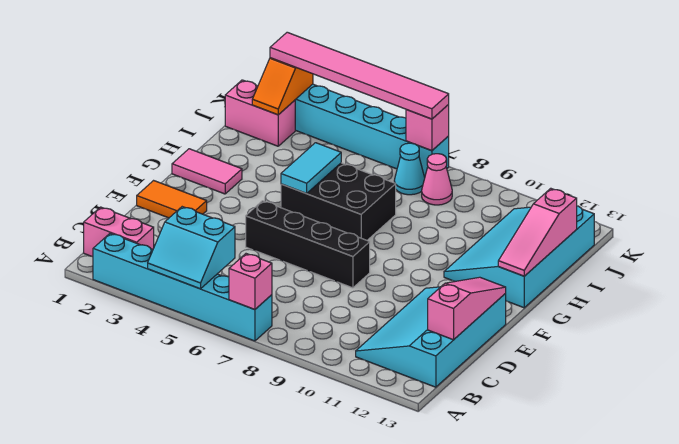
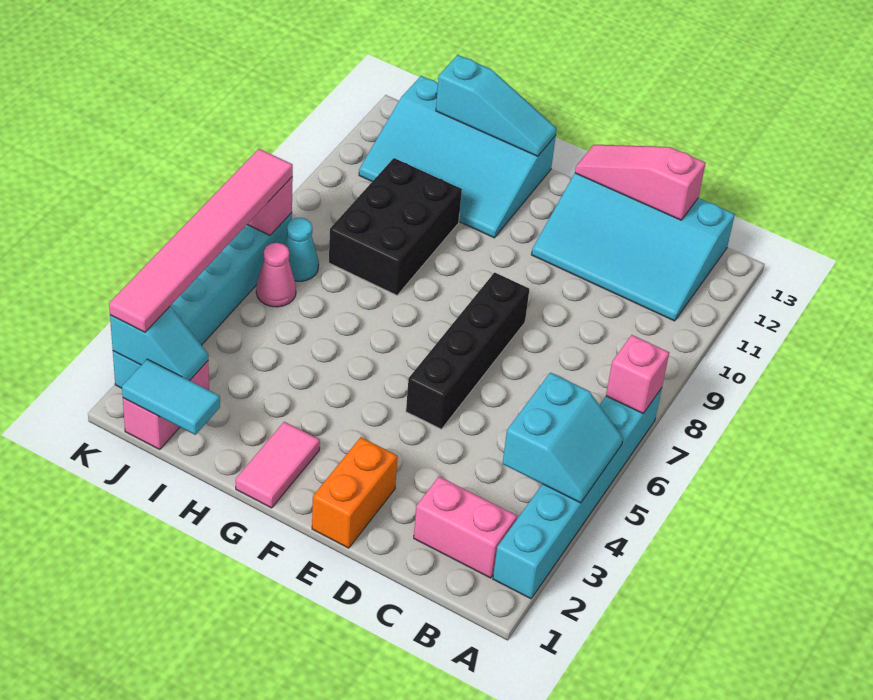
pink 1x2 brick [84,207,154,257] -> pink 1x2 brick turned to [414,477,517,578]
orange 1x2 tile [137,181,207,218] -> orange 1x2 brick [312,437,398,548]
black 2x3 brick [281,163,396,240] -> black 2x3 brick moved to [329,158,462,295]
cyan 1x2 tile [281,143,341,193] -> cyan 1x2 tile moved to [122,359,220,435]
pink 1x3 slope [498,188,577,276] -> cyan 1x3 slope [436,55,557,156]
orange 1x2 slope [252,58,313,115] -> cyan 1x2 slope [110,307,208,381]
pink 1x1 cone [422,154,452,205] -> pink 1x1 cone moved to [256,243,296,307]

